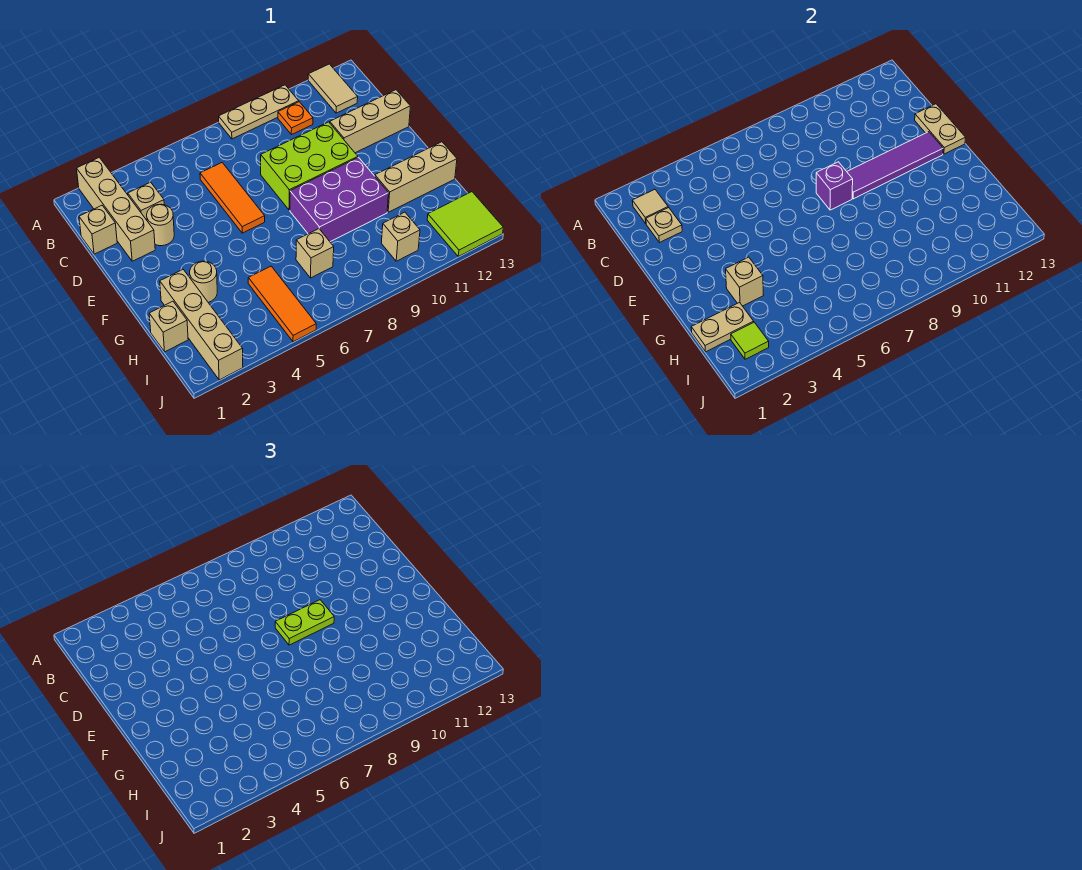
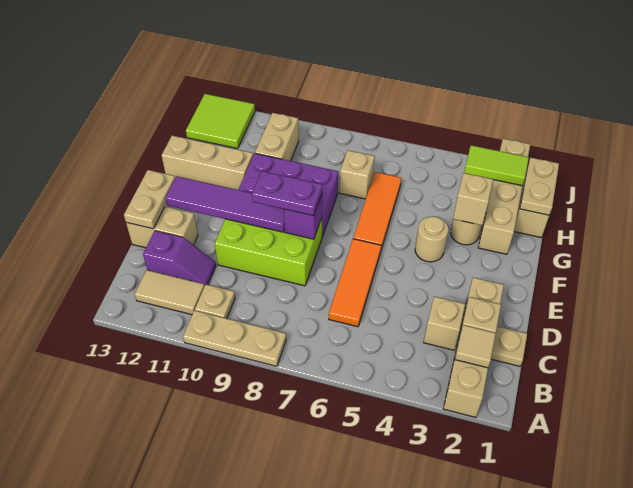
tan 1x2 tile [308,64,358,113] -> tan 1x2 tile turned to [135,270,205,315]
orange 1x1 plate [278,102,313,135] -> tan 1x1 plate [195,285,235,318]
tan 1x1 brick [79,206,117,254] -> tan 1x1 plate [491,326,527,366]
none -> purple 1x2 slope [143,231,216,286]
tan 1x1 round brick [147,204,174,246] -> tan 1x1 round brick moved to [415,216,448,262]
tan 1x3 brick [330,90,410,153] -> tan 1x2 brick [126,207,198,248]
lime 1x2 plate [275,600,334,645] -> purple 1x2 plate [252,171,322,216]
tan 1x2 plate [691,303,754,352] -> tan 1x2 plate turned to [520,158,559,215]
orange 1x3 tile [248,266,316,342] -> orange 1x3 tile moved to [353,172,401,249]
lime 1x1 tile [731,322,769,359] -> lime 1x2 tile [464,145,529,186]
tan 1x1 brick [381,212,420,261] -> tan 1x2 brick [255,113,299,161]

